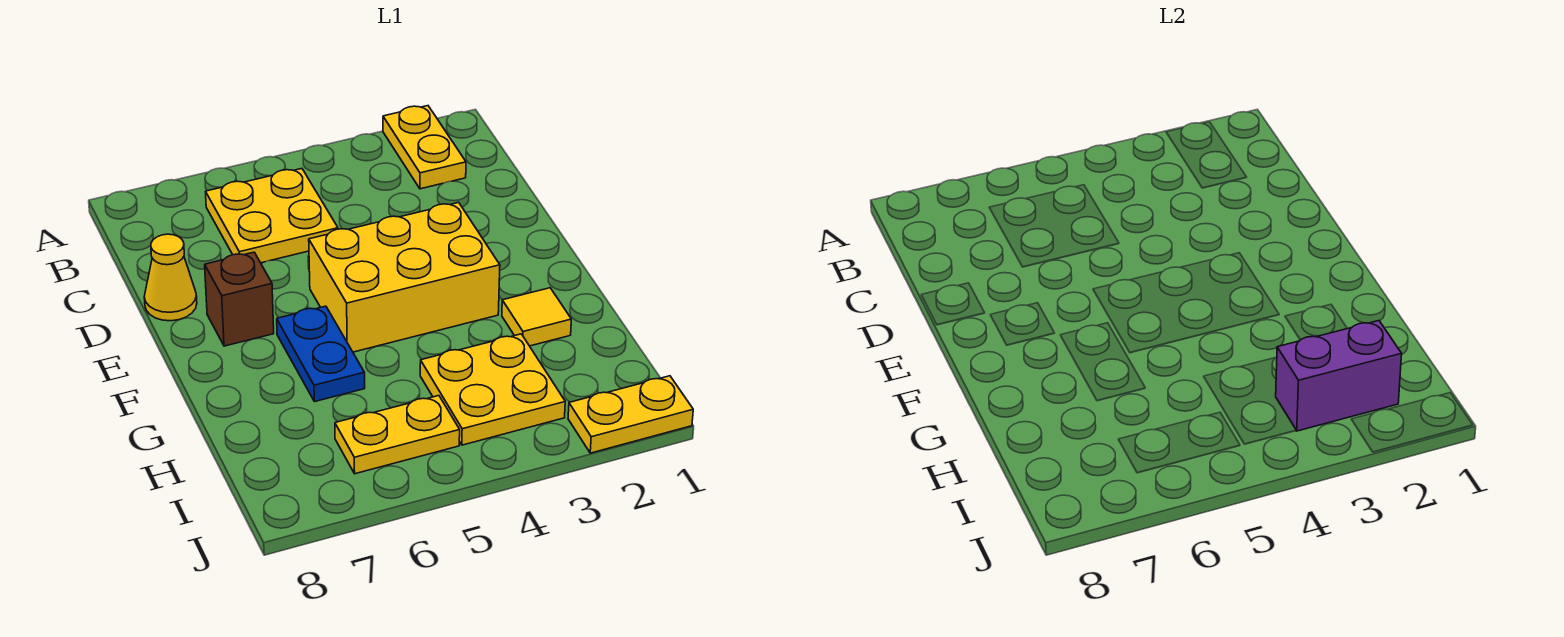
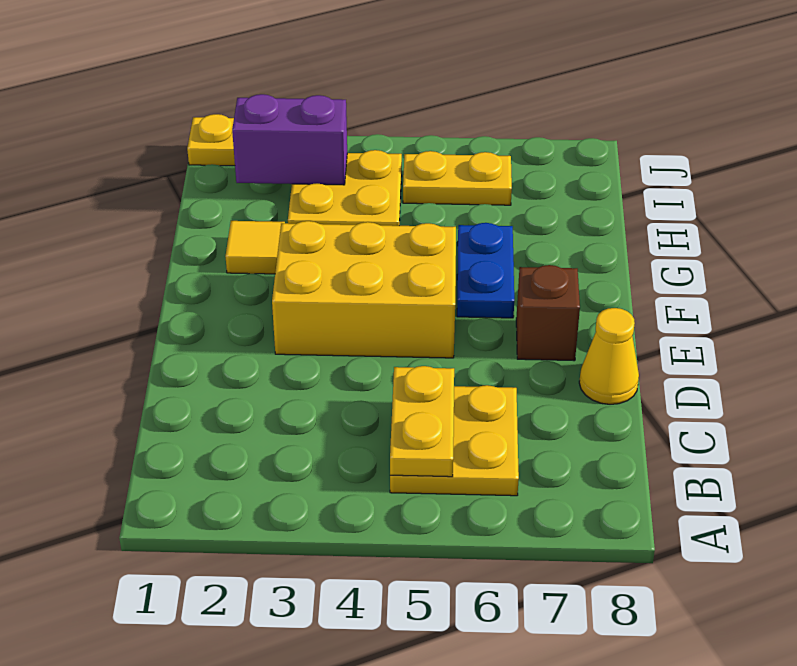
yellow 1x2 plate [383,106,466,189] -> yellow 1x2 plate moved to [390,366,454,477]

